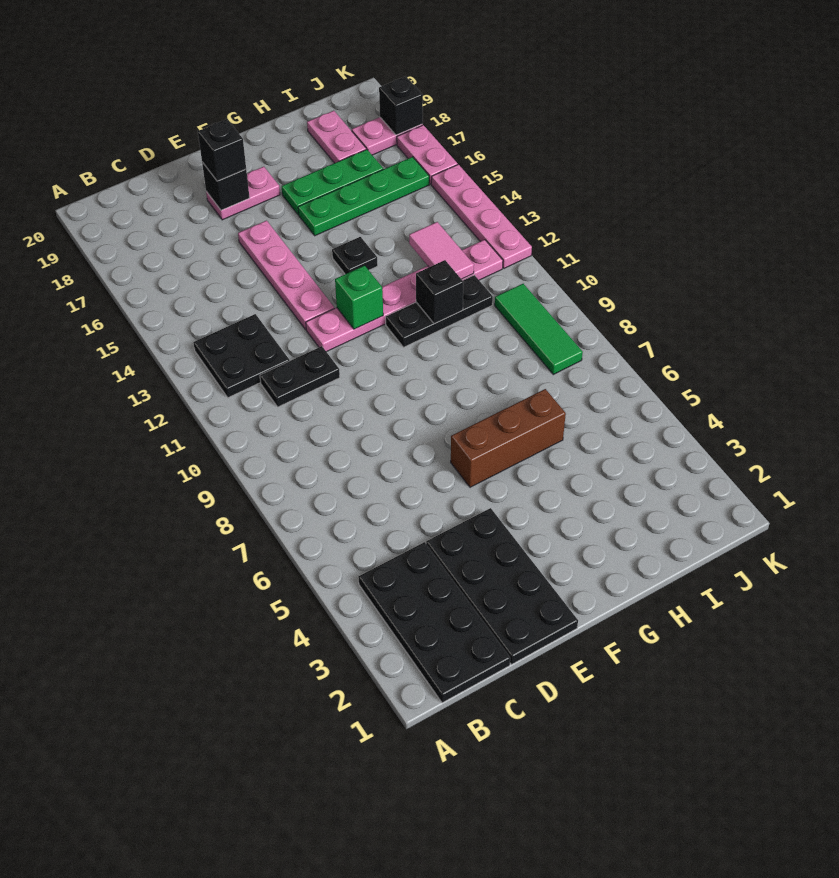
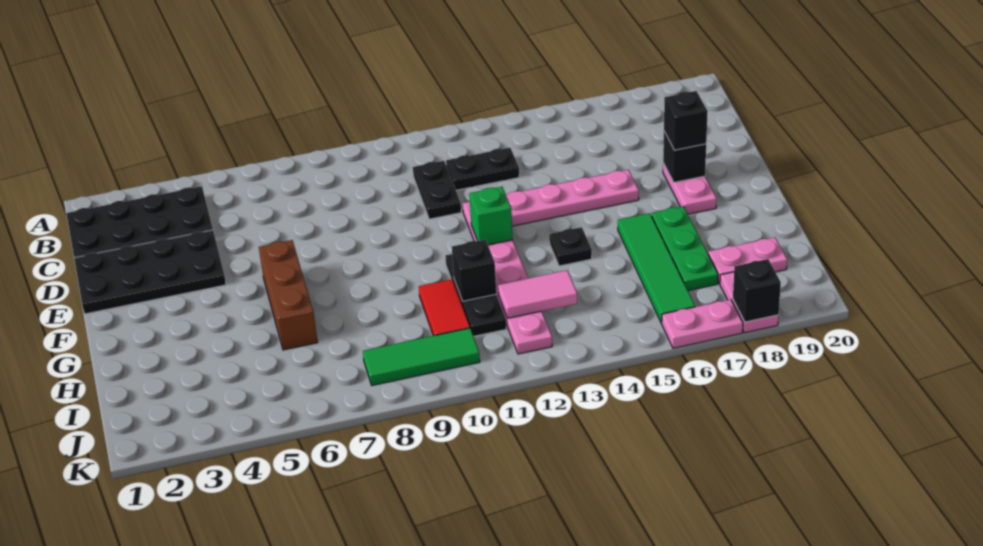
black 2x2 plate [193,314,290,398] -> black 1x2 plate [446,148,519,190]
green 1x4 plate [298,157,429,236] -> green 1x4 tile [618,213,695,323]
none -> red 1x2 tile [419,279,470,336]
pink 1x4 plate [431,164,532,268] -> none

